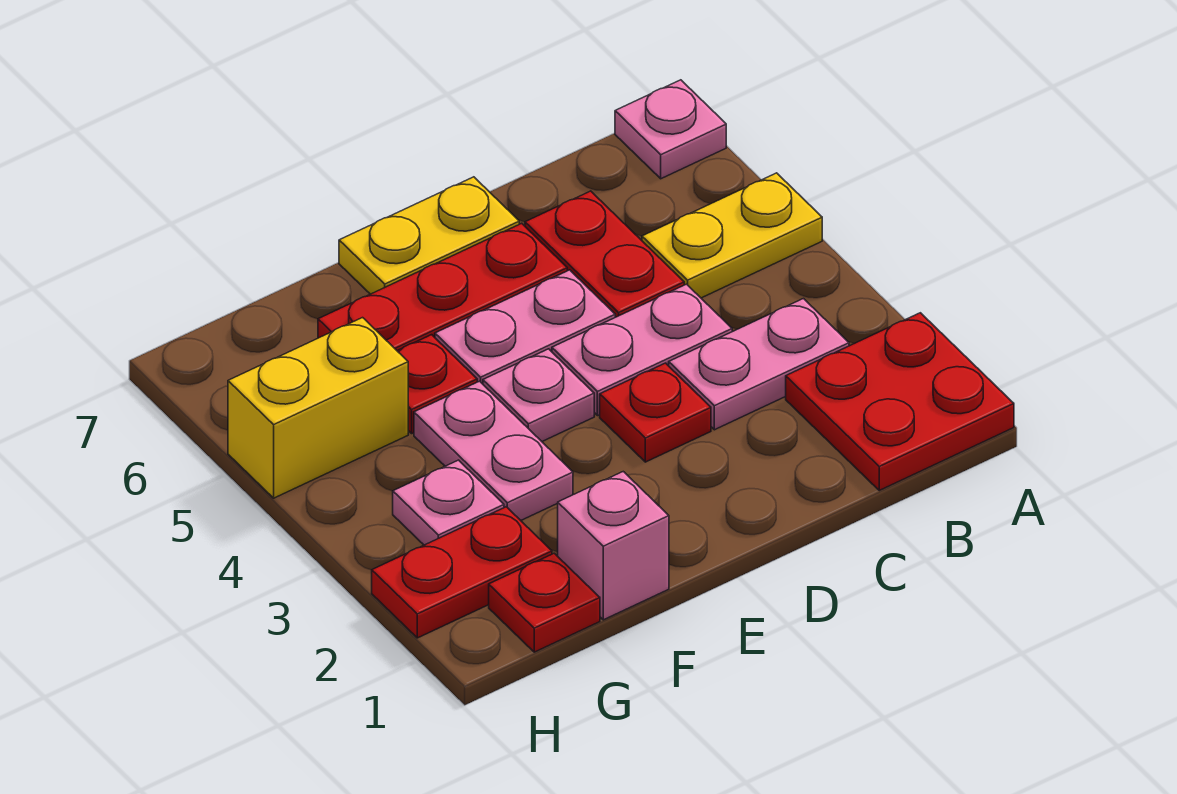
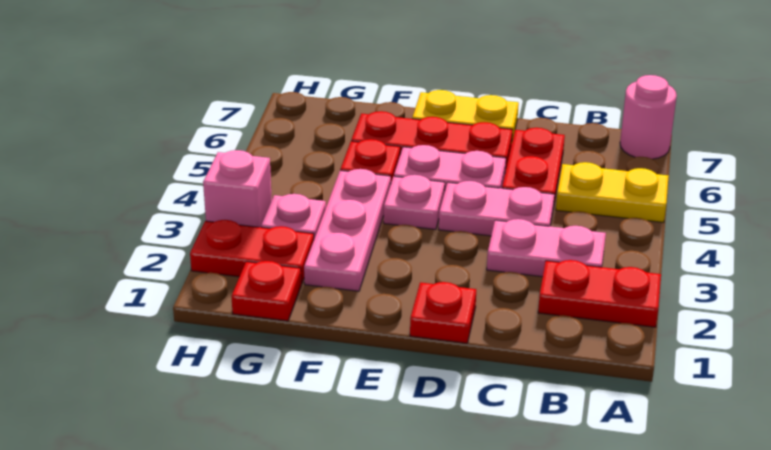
red 2x2 plate [786,313,1014,490] -> red 1x2 plate [538,260,661,327]
pink 1x1 plate [615,80,726,179] -> pink 1x1 round brick [620,75,677,159]
red 1x1 plate [600,363,711,462] -> red 1x1 plate moved to [410,282,476,343]
pink 1x1 brick [558,472,669,620] -> pink 1x1 brick moved to [203,150,272,227]
pink 1x2 plate [414,381,573,520] -> pink 1x3 plate [304,169,391,291]
yellow 1x2 brick [228,318,408,498] -> none

